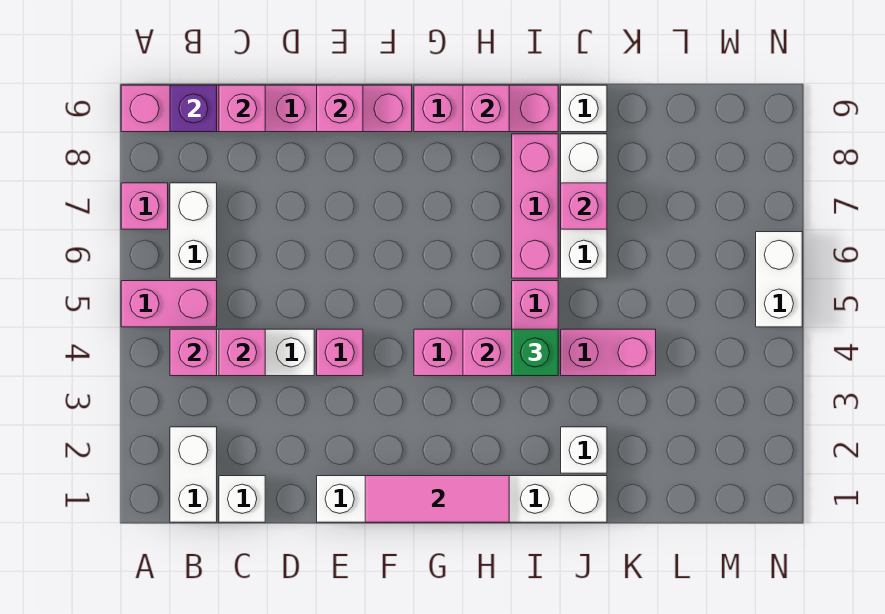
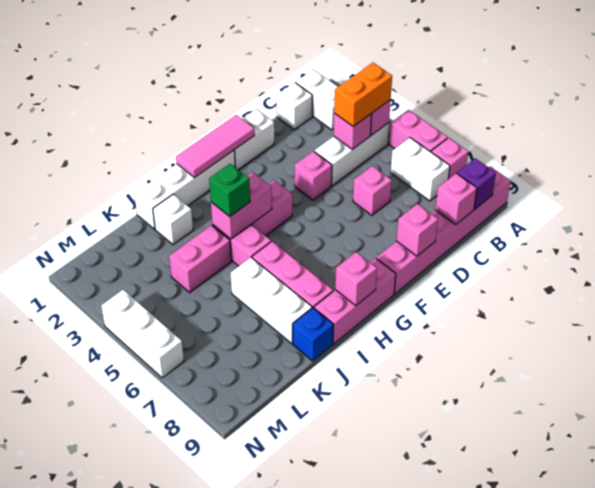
pink 1x2 brick [121,281,217,327] -> pink 1x2 brick turned to [389,110,448,152]
none -> orange 1x2 brick [334,63,392,126]
pink 1x1 brick [561,183,607,229] -> pink 1x1 brick moved to [353,166,392,215]
white 1x1 brick [561,85,607,132] -> blue 1x1 brick [293,308,334,361]
white 1x2 brick [756,232,802,327] -> white 1x3 brick [101,290,184,378]

